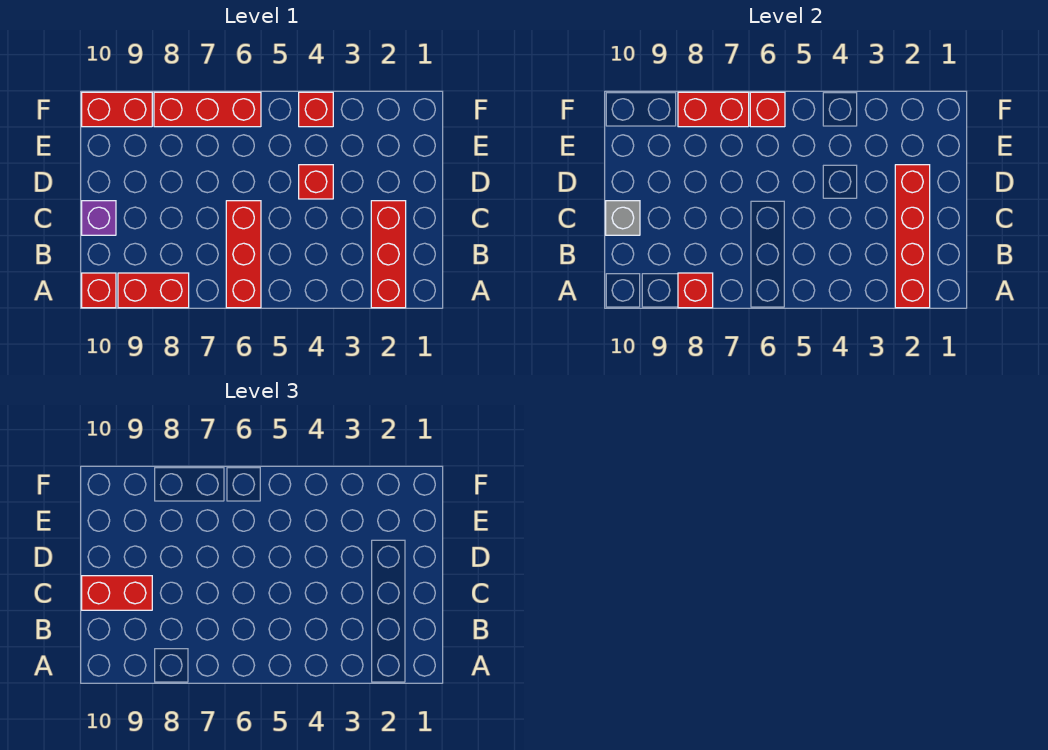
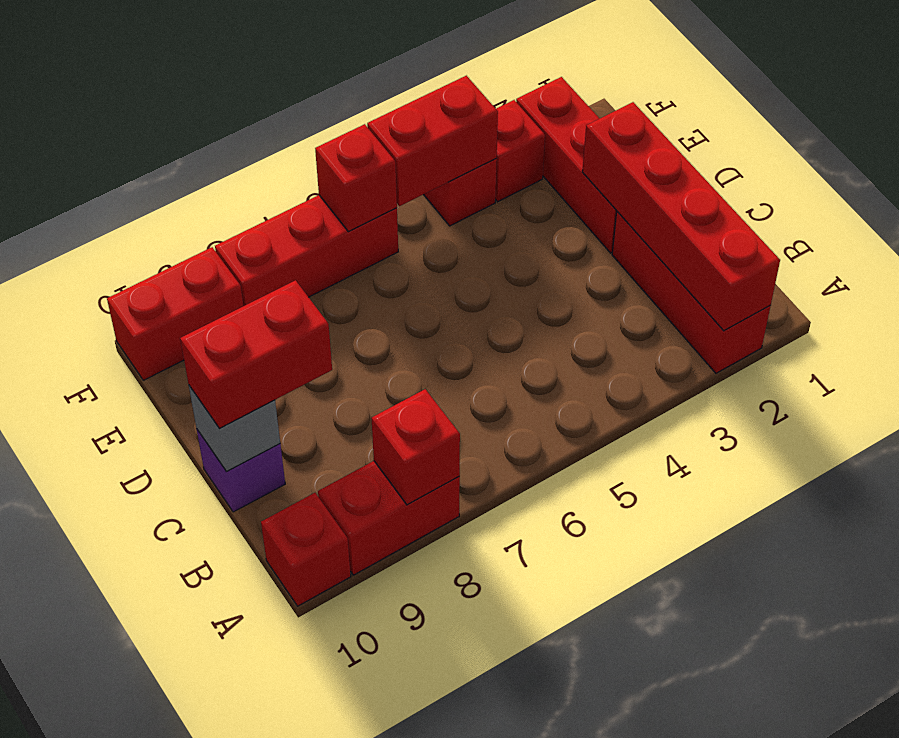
red 1x3 brick [226,201,261,308] -> red 1x3 brick moved to [516,77,617,253]
red 1x1 brick [299,165,333,199] -> red 1x1 brick moved to [495,100,545,202]
red 1x2 brick [678,92,749,127] -> red 1x2 brick moved to [367,76,498,206]

